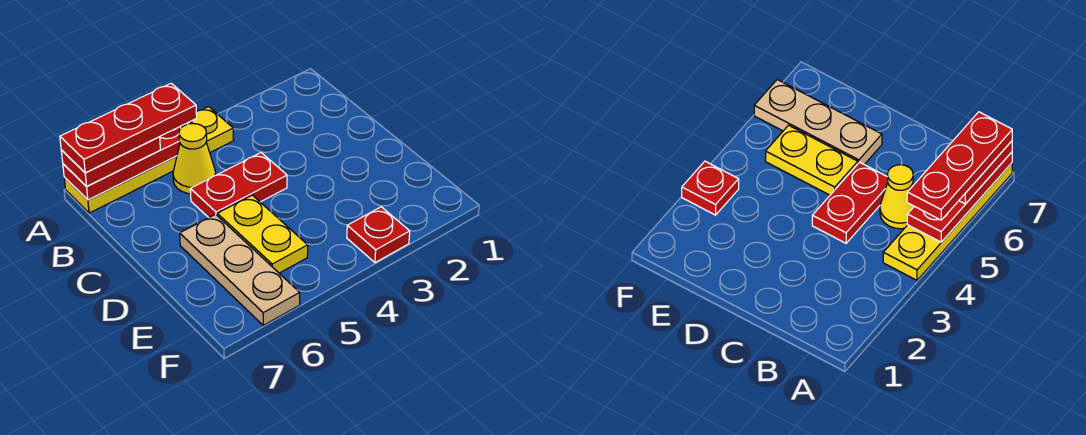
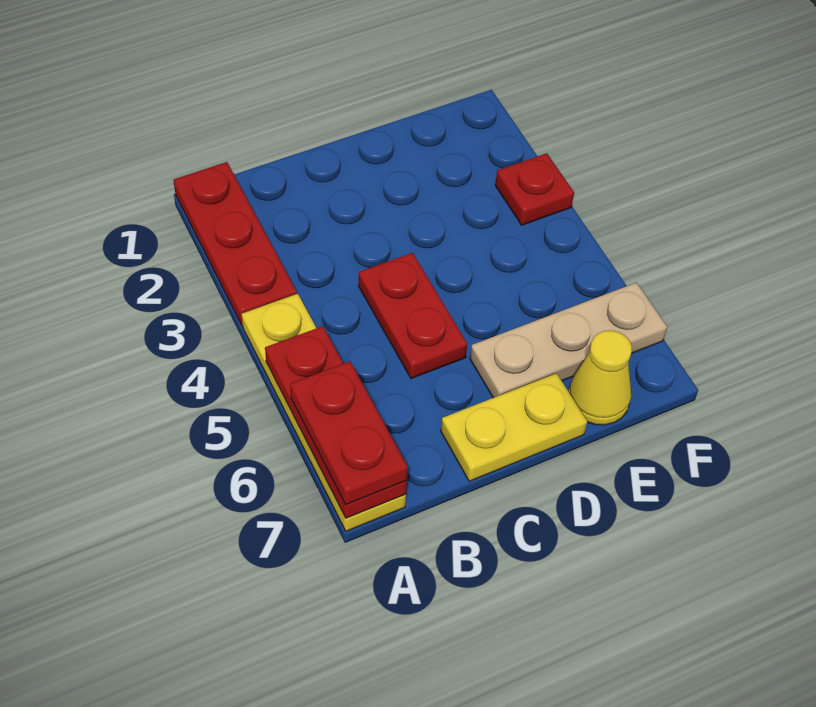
red 1x3 plate [60,83,197,173] -> red 1x3 plate moved to [173,162,297,326]
yellow 1x1 cone [173,124,216,194] -> yellow 1x1 cone moved to [568,330,632,425]
yellow 1x2 plate [217,195,308,273] -> yellow 1x2 plate moved to [441,373,587,481]

